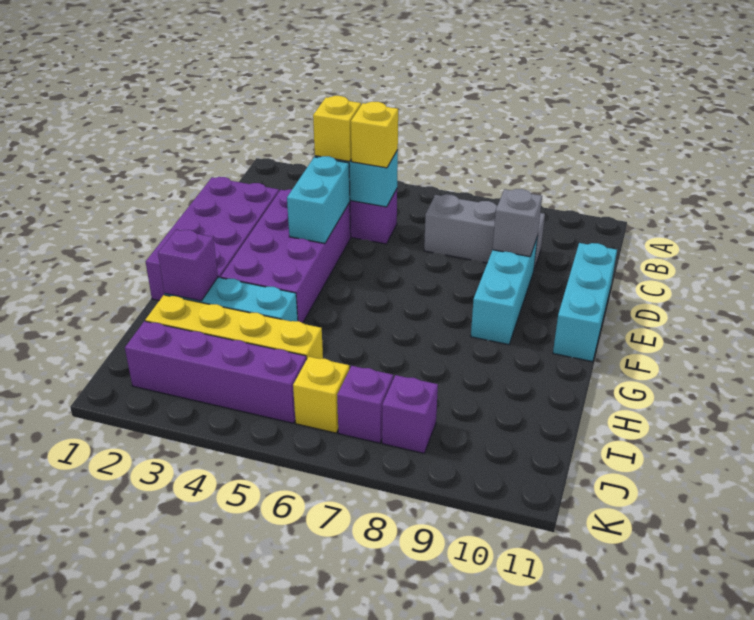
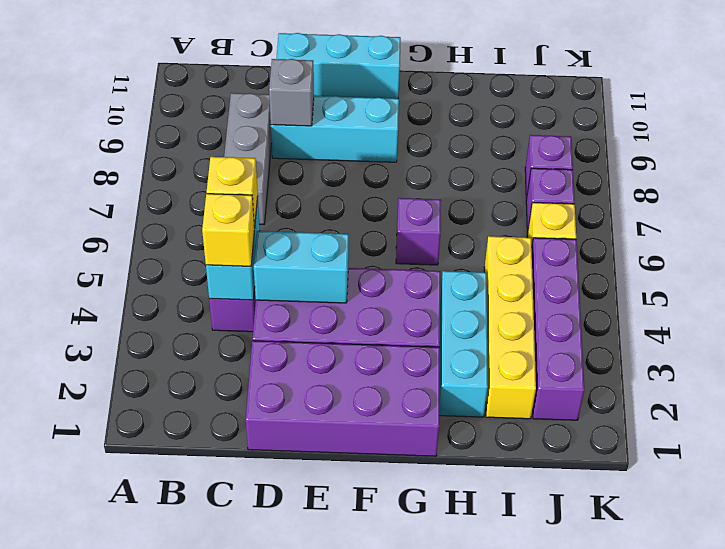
purple 1x1 brick [158,230,218,301] -> purple 1x1 brick moved to [396,198,441,265]

